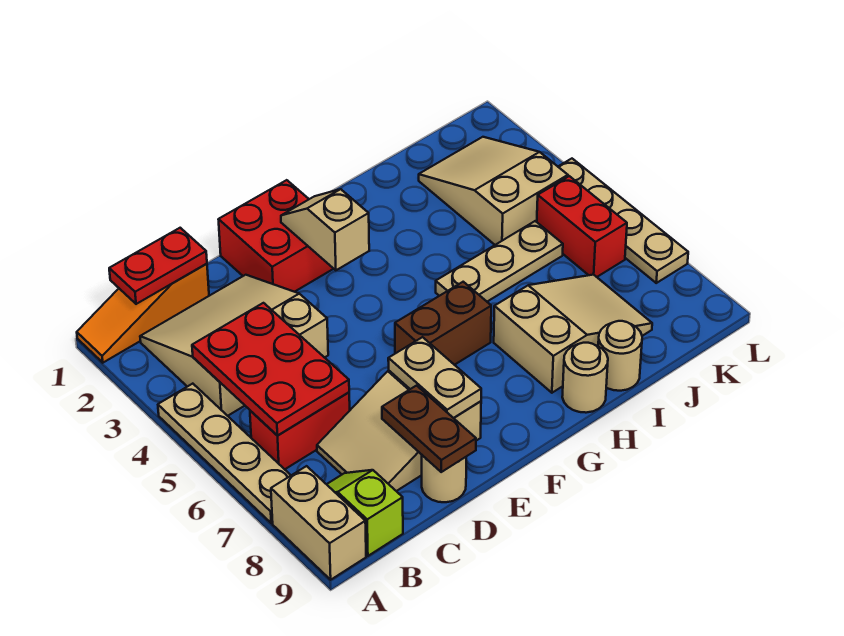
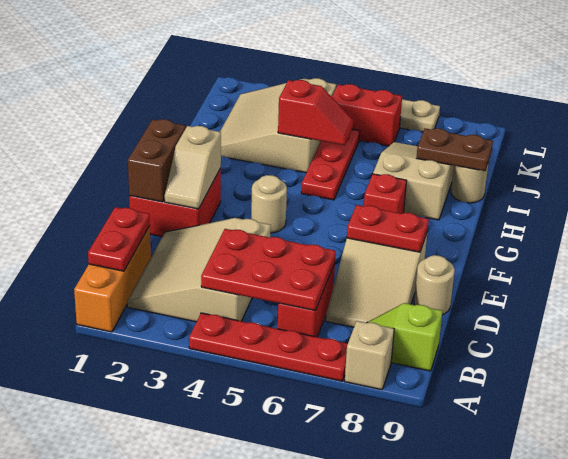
orange 1x3 slope [77,264,209,363] -> orange 1x3 brick [74,226,151,332]
tan 1x4 plate [158,384,291,523] -> red 1x4 plate [189,313,348,381]
tan 1x2 brick [271,466,366,580] -> tan 1x1 brick [345,321,394,390]
brown 1x2 plate [382,386,476,472] -> brown 1x2 plate moved to [416,128,493,171]
tan 1x2 plate [388,337,481,418] -> red 1x2 plate [347,205,429,252]
tan 1x2 slope [281,189,369,270] -> tan 1x2 slope turned to [165,126,221,209]
brown 1x2 brick [395,282,491,365] -> brown 1x2 brick moved to [128,119,186,202]
none -> red 1x1 brick [364,174,407,214]
tan 1x3 plate [436,221,563,302] -> red 1x3 plate [301,130,360,200]
tan 1x1 round brick [562,343,608,413] -> tan 1x1 round brick moved to [251,175,287,233]
none -> red 1x2 slope [278,80,353,145]
tan 2x3 slope [419,137,568,245] -> tan 3x3 slope [220,78,336,173]

